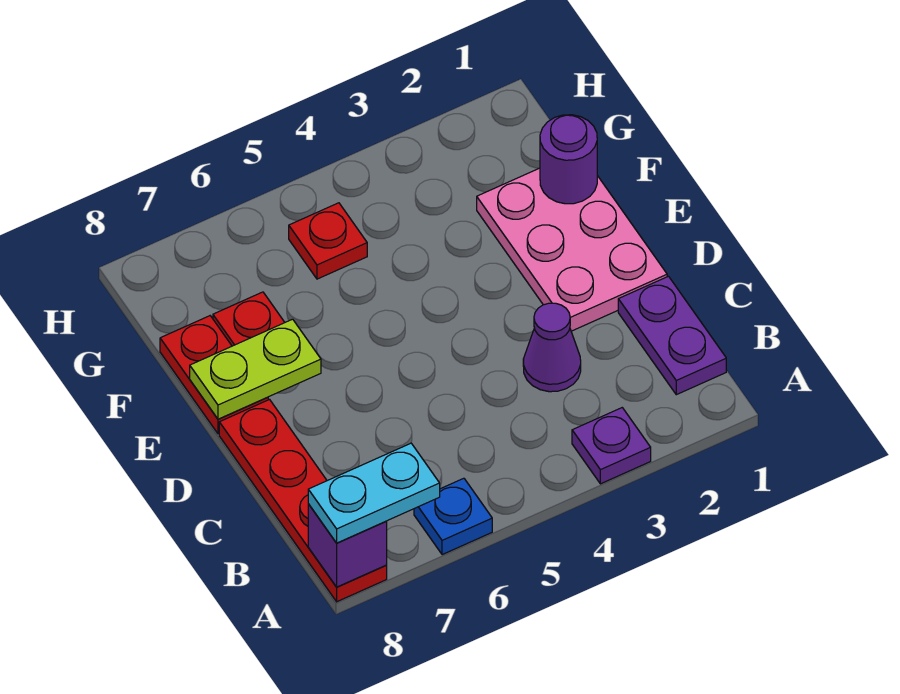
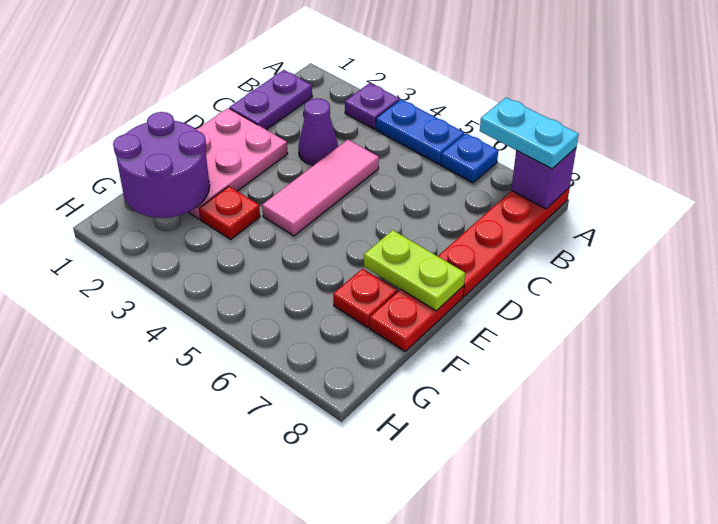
none -> blue 1x2 plate [376,99,464,164]
none -> pink 1x3 tile [262,140,379,236]
purple 1x1 round brick [540,115,597,204] -> purple 2x2 round brick [113,112,210,218]
red 1x1 plate [289,203,367,279] -> red 1x1 plate moved to [199,186,260,239]

